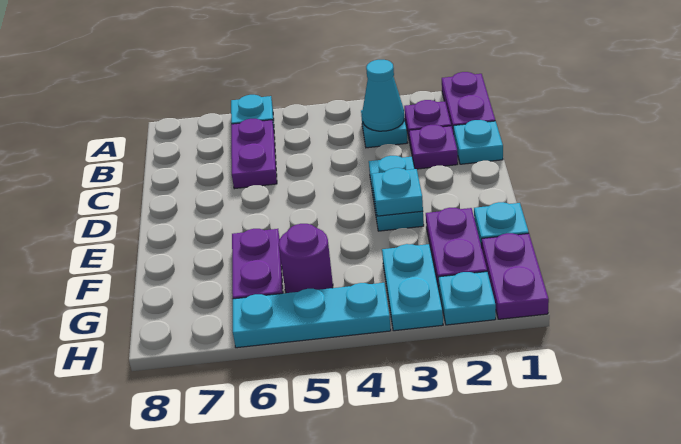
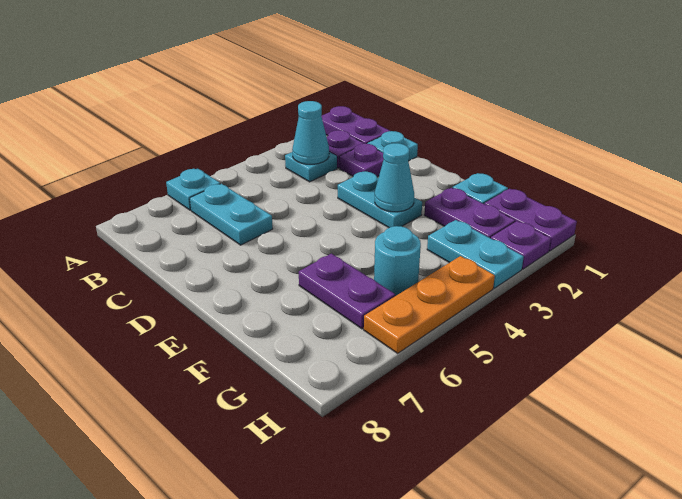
purple 1x2 plate [231,119,277,189] -> cyan 1x2 plate [190,184,273,245]
cyan 1x1 plate [372,168,423,216] -> cyan 1x1 cone [375,143,414,212]
purple 1x1 round brick [279,224,333,293] -> cyan 1x1 round brick [374,226,421,296]
cyan 1x1 plate [438,272,496,325] -> purple 1x1 plate [491,221,551,269]
cyan 1x3 plate [233,283,391,348] -> orange 1x3 plate [364,256,495,353]

